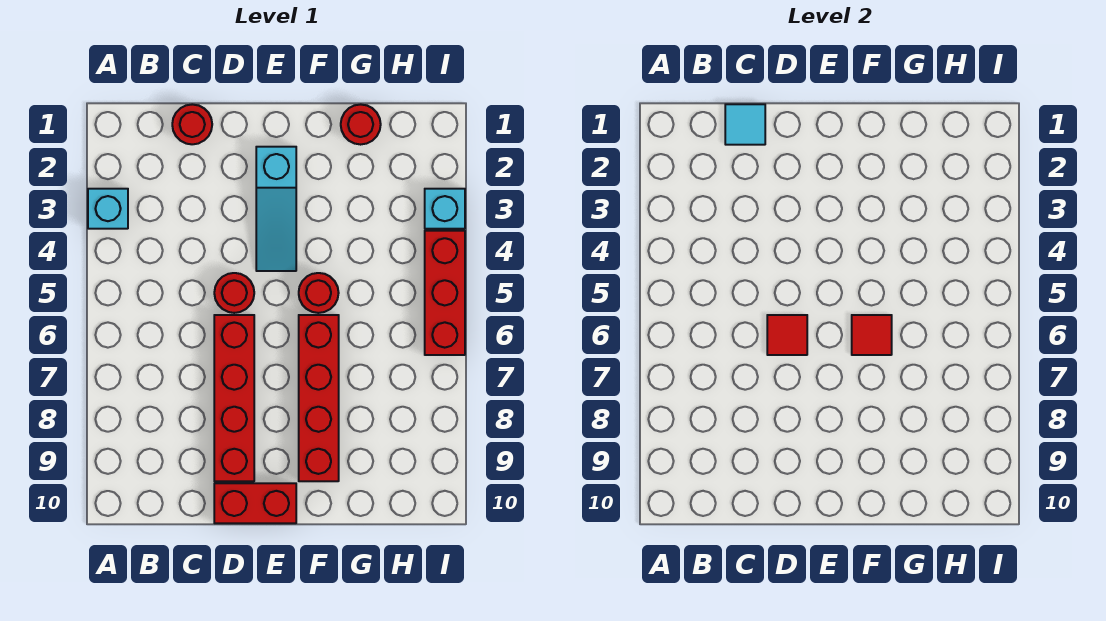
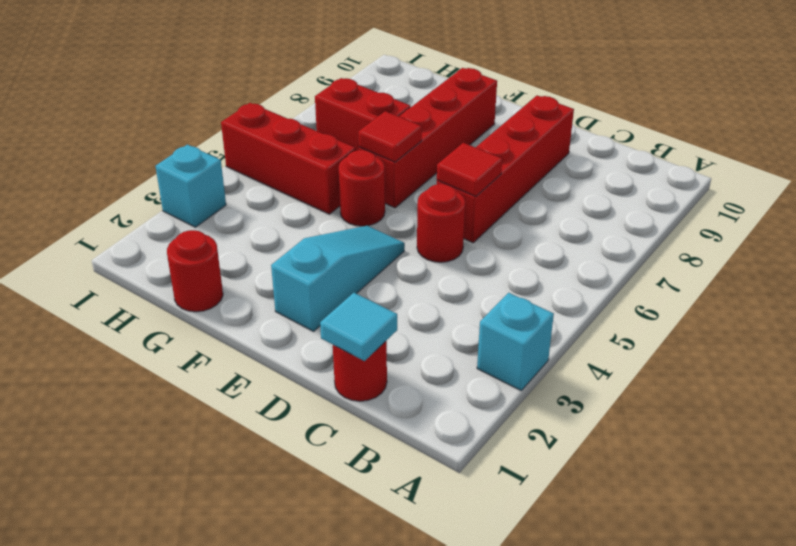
red 1x2 brick [214,483,296,523] -> red 1x2 brick moved to [315,78,411,151]
red 1x3 brick [425,231,465,355] -> red 1x3 brick turned to [221,103,356,214]

